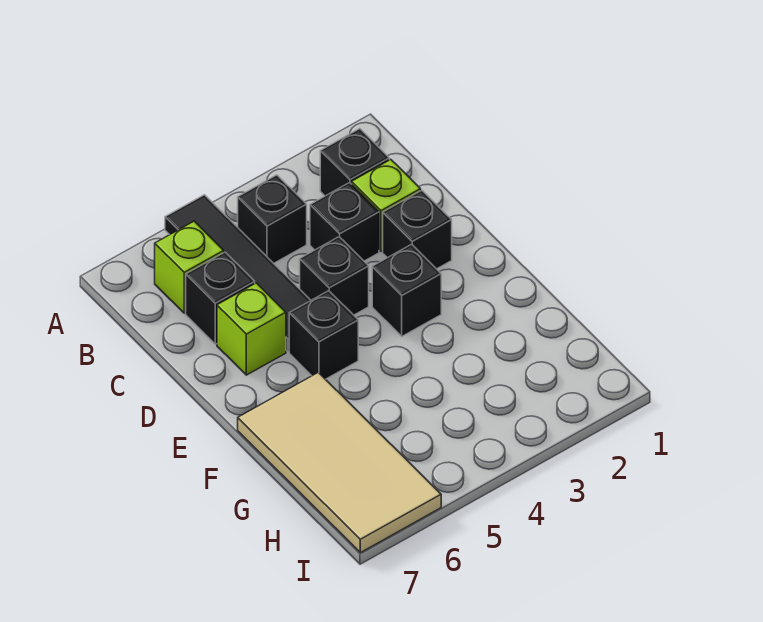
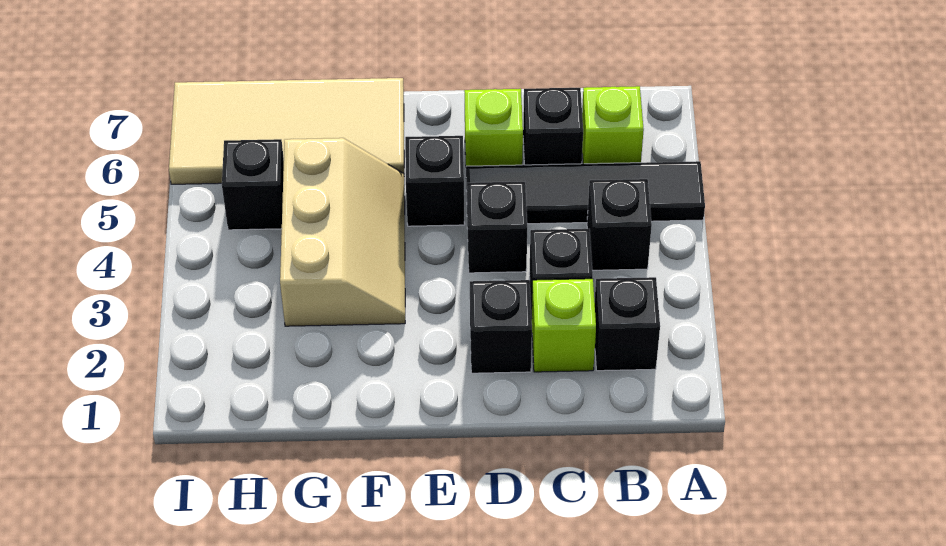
black 1x1 brick [372,244,441,336] -> black 1x1 brick moved to [222,139,284,230]
none -> tan 2x3 slope [280,138,405,326]

